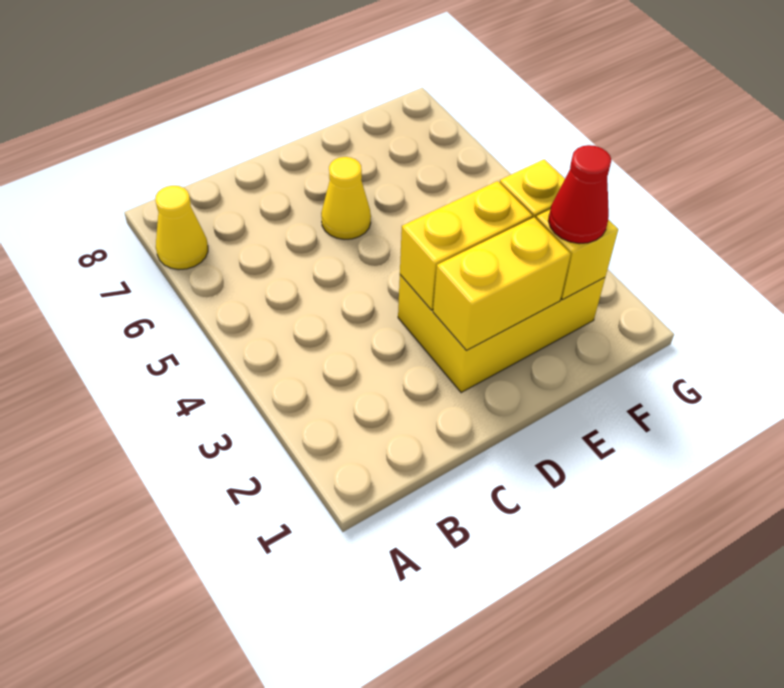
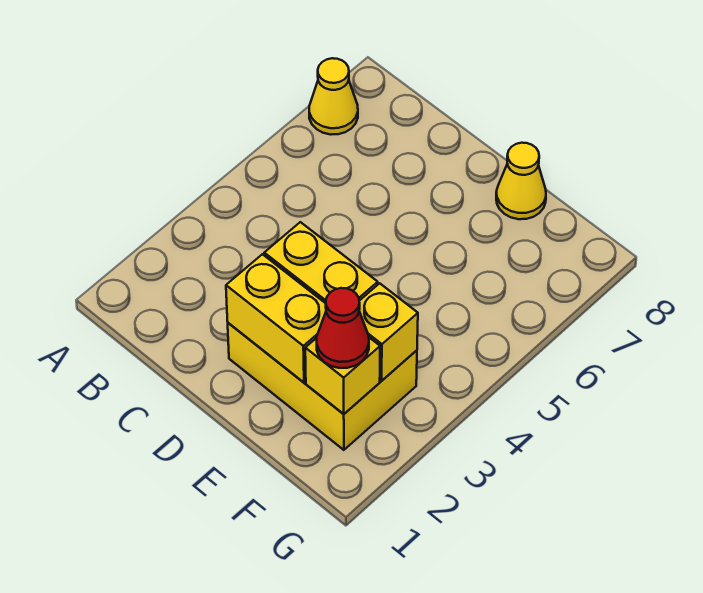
yellow 1x1 cone [321,157,371,239] -> yellow 1x1 cone moved to [496,143,546,219]

